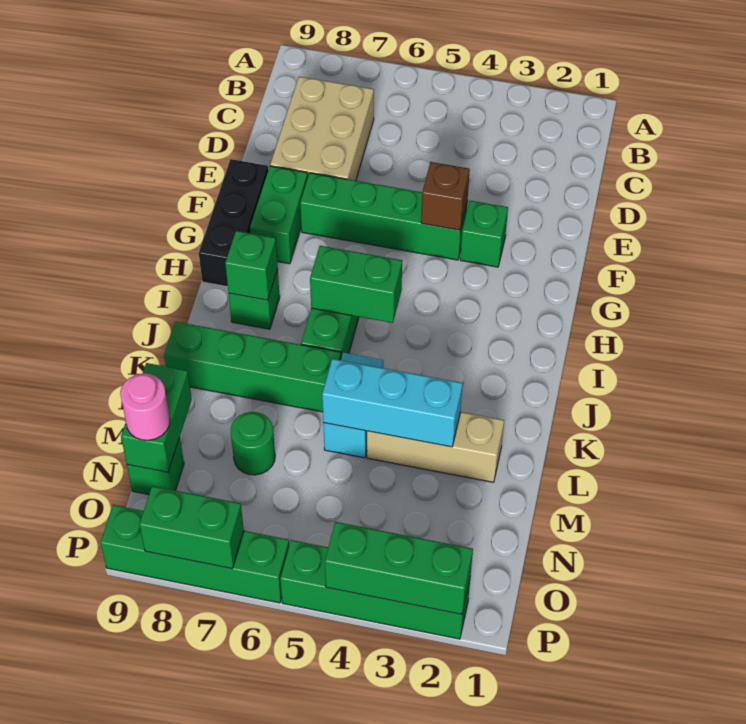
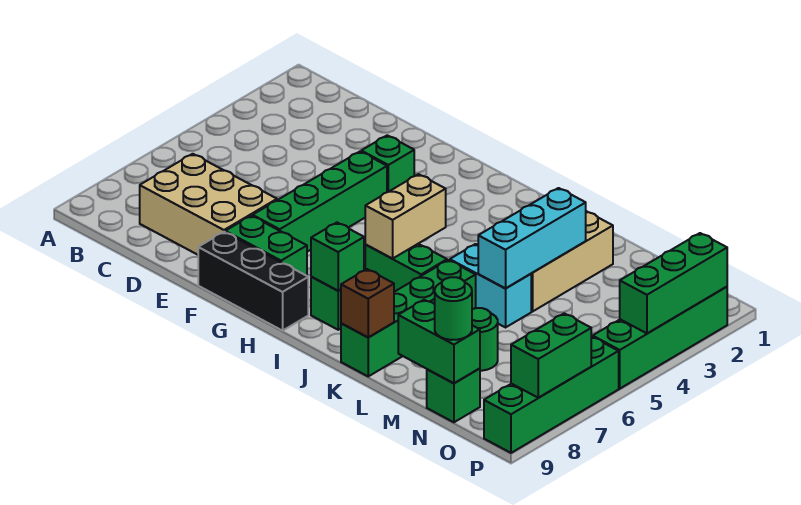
brown 1x1 brick [421,162,470,230] -> brown 1x1 brick moved to [341,269,394,337]
green 1x2 brick [310,246,402,323] -> tan 1x2 brick [365,174,446,259]
pink 1x1 round brick [120,373,170,440] -> green 1x1 round brick [435,277,472,340]

